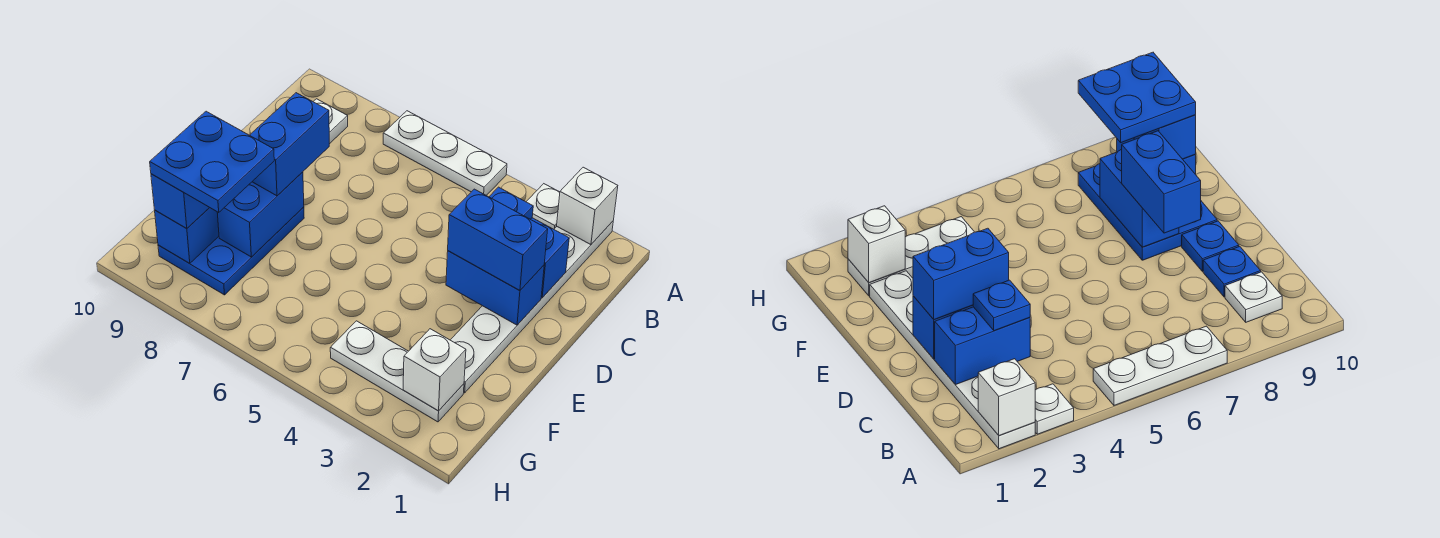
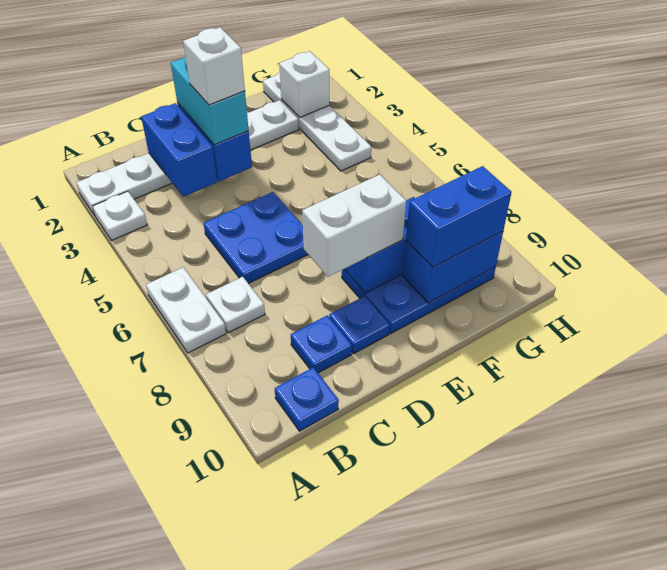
white 1x1 brick [557,167,618,245] -> white 1x1 brick moved to [183,27,245,105]
white 1x3 plate [383,111,507,195] -> white 1x2 plate [146,267,226,353]
white 1x1 plate [313,99,348,144] -> white 1x1 plate moved to [206,277,265,333]
blue 1x1 plate [489,187,533,219] -> blue 1x1 plate moved to [275,367,339,431]
blue 1x2 brick [448,189,548,291] -> cyan 1x2 brick [171,56,249,145]
blue 1x2 brick [250,93,329,196] -> white 1x2 brick [302,175,406,277]
blue 2x2 plate [150,111,274,212] -> blue 2x2 plate moved to [204,192,308,284]
white 1x3 plate [330,321,464,422] -> white 1x4 plate [263,72,371,171]

